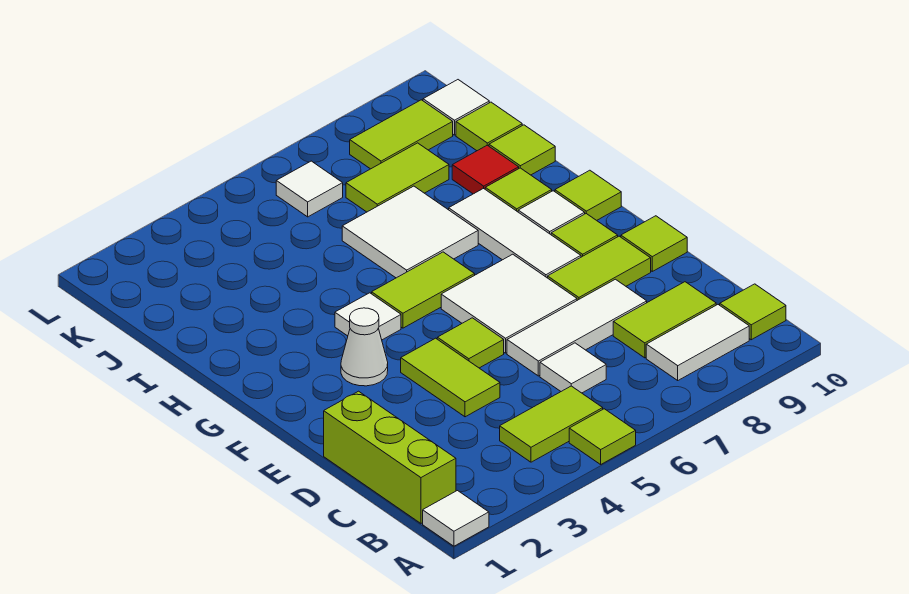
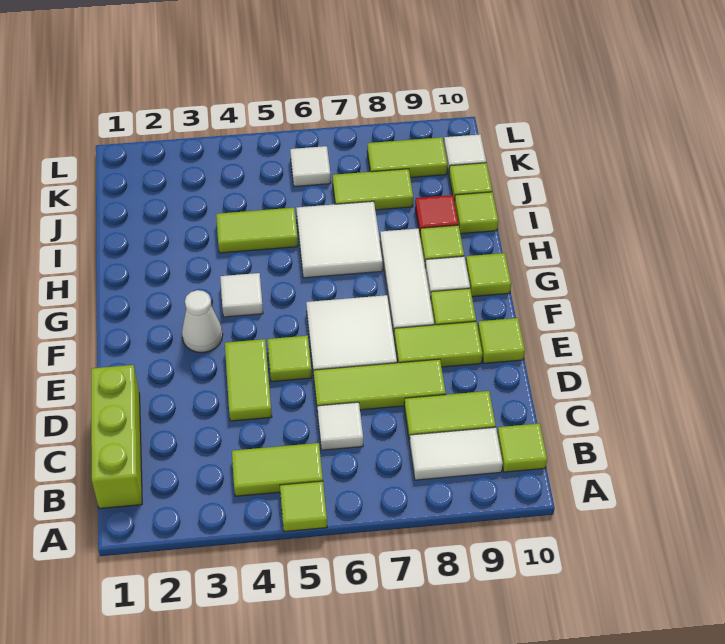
white 1x1 tile [423,491,489,546] -> none
white 1x3 tile [507,279,647,376] -> lime 1x3 tile [314,359,446,413]
lime 1x2 tile [372,252,475,328] -> lime 1x2 tile moved to [216,208,298,253]

